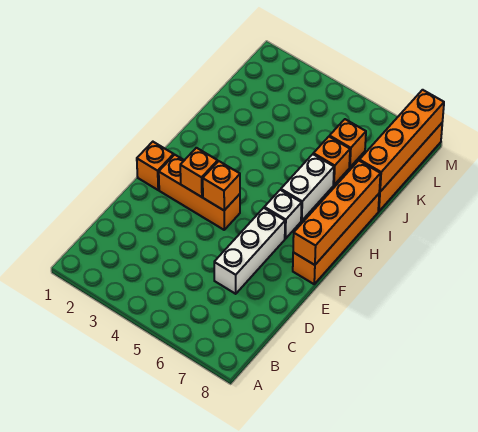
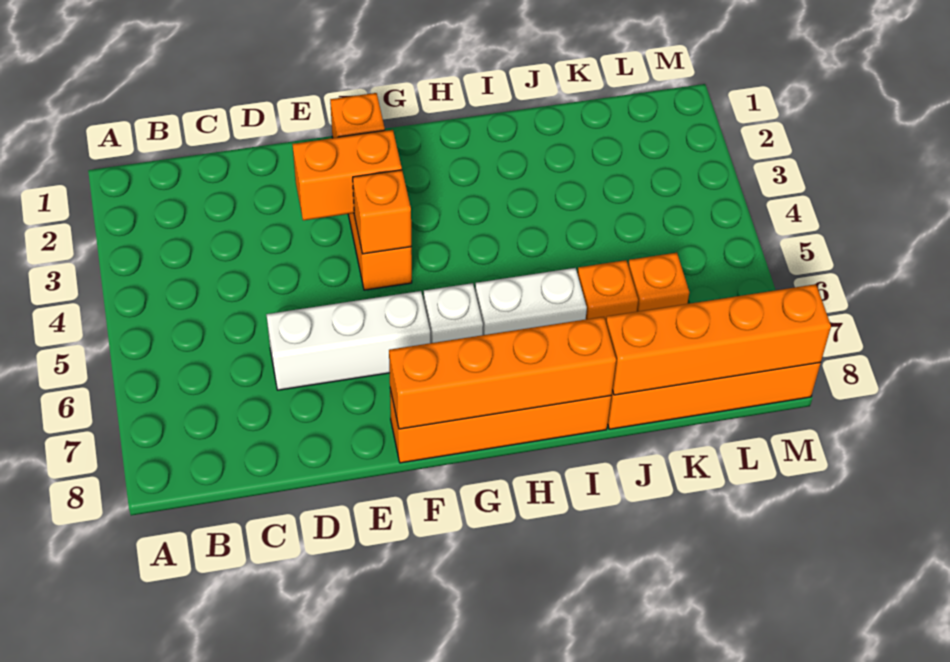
orange 1x1 brick [180,148,218,197] -> orange 1x2 brick [293,130,402,220]

